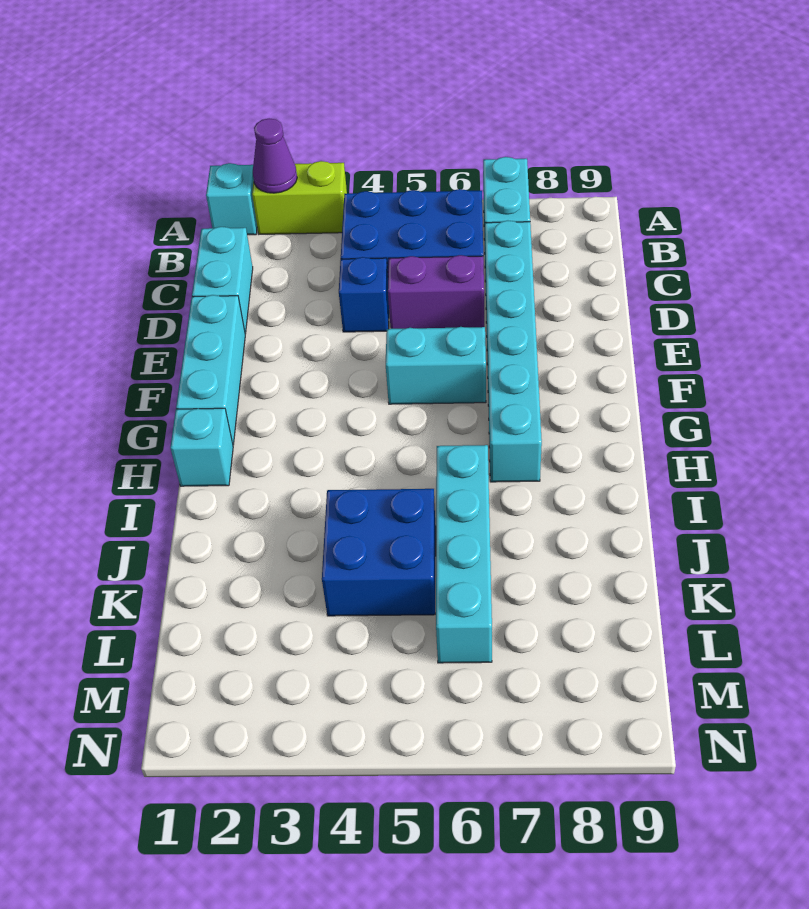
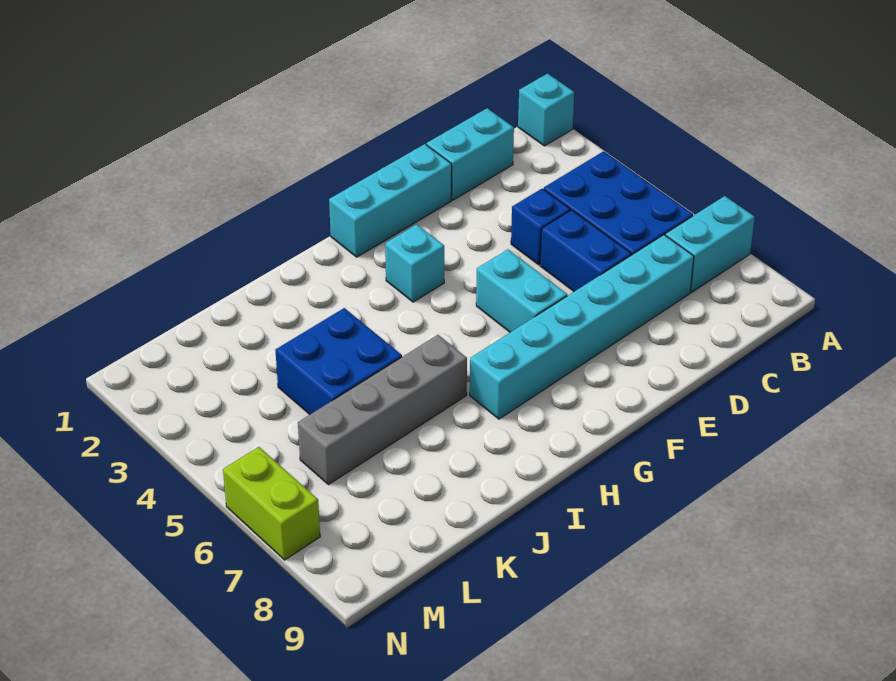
lime 1x2 brick [252,161,347,234] -> lime 1x2 brick moved to [223,447,320,560]
purple 1x1 cone [253,118,297,193] -> none
purple 1x2 brick [388,255,484,329] -> blue 1x2 brick [540,210,631,292]
cyan 1x1 brick [170,408,233,486] -> cyan 1x1 brick moved to [385,224,444,302]
cyan 1x4 brick [436,445,492,663] -> grey 1x4 brick [298,335,467,485]

